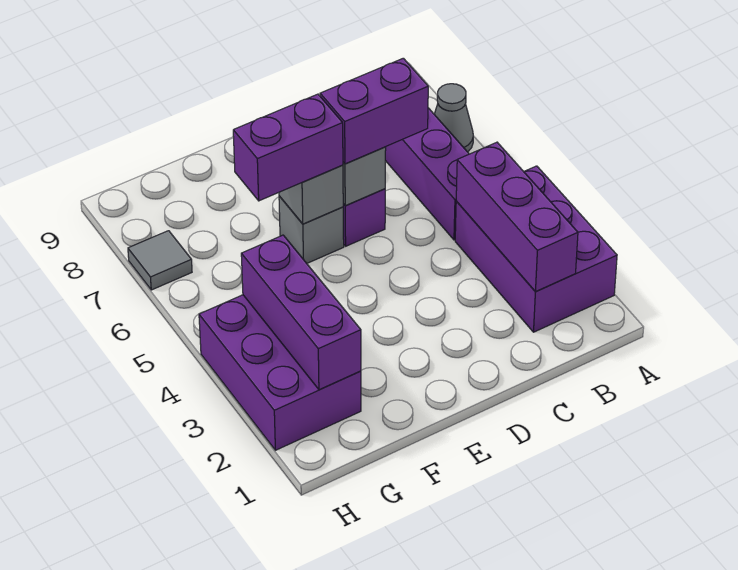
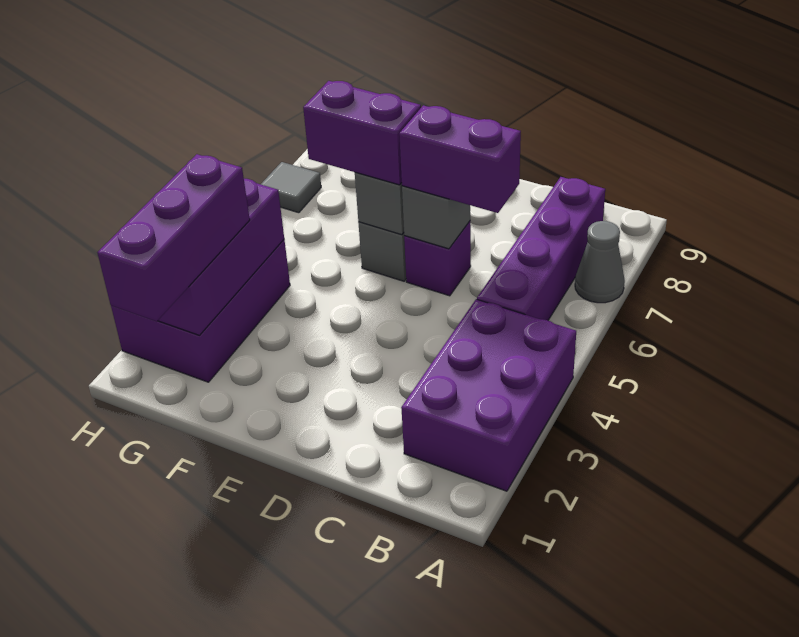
purple 1x3 brick [456,142,578,291] -> purple 1x3 brick moved to [97,154,250,321]

